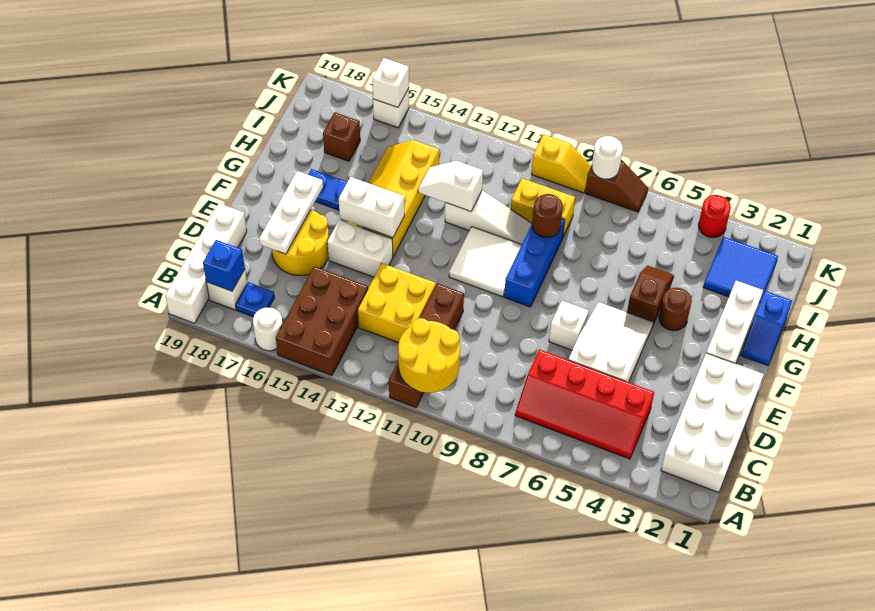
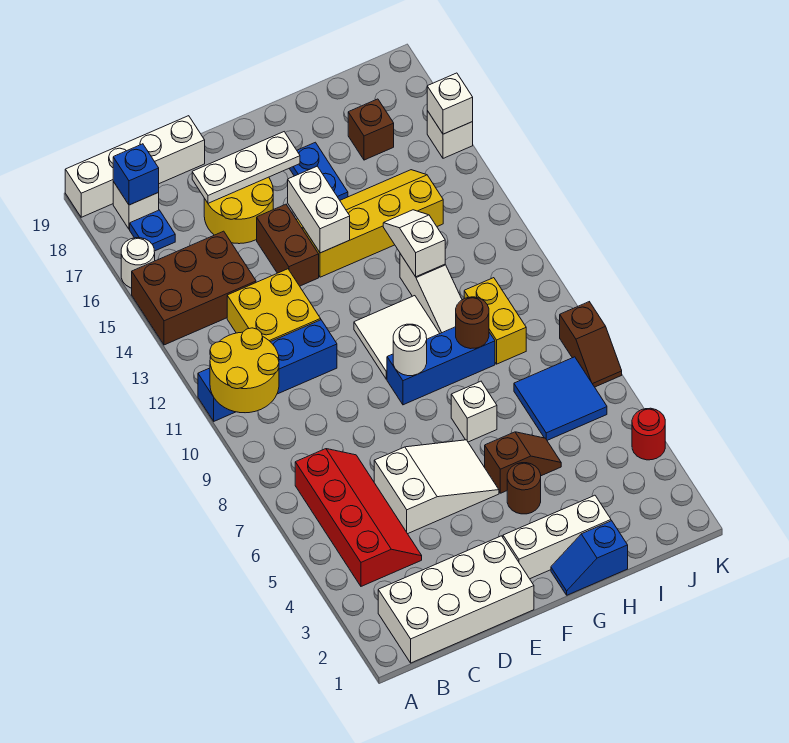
brown 1x4 brick [389,283,464,408] -> blue 1x4 brick [198,320,337,421]
red 2x4 slope [515,349,654,459] -> red 2x4 slope turned to [295,449,422,586]
white 1x1 brick [549,301,589,350] -> white 1x1 brick moved to [451,381,497,442]
white 1x2 brick [327,220,393,277] -> brown 1x2 brick [257,204,319,286]
blue 2x2 tile [703,237,778,301] -> blue 2x2 tile moved to [514,357,607,440]
white 1x1 round brick [592,136,623,179] -> white 1x1 round brick moved to [393,324,427,376]
yellow 1x2 slope [531,134,591,193] -> none

